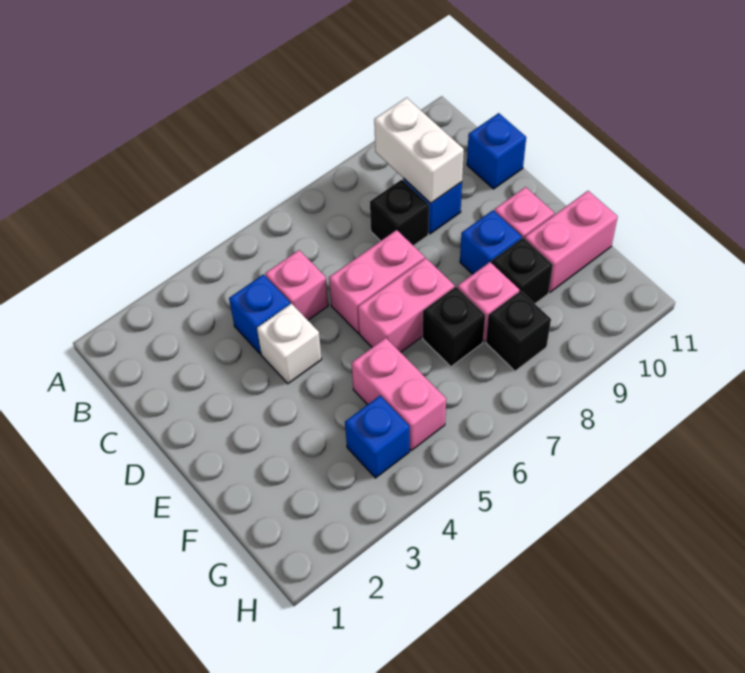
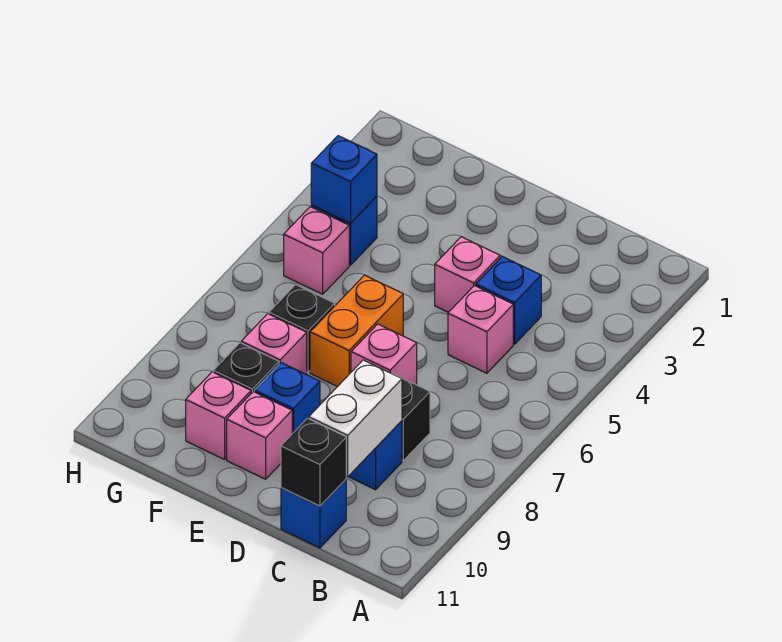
white 1x2 brick [374,98,464,203] -> white 1x2 brick turned to [309,360,402,477]
white 1x1 brick [257,304,322,384] -> pink 1x1 brick [435,237,500,312]
pink 1x2 brick [329,230,425,333] -> pink 1x1 brick [351,324,417,385]
pink 1x2 brick [358,258,455,352] -> orange 1x2 brick [310,275,403,387]
pink 1x2 brick [352,338,446,450] -> pink 1x1 brick [284,207,349,294]
pink 1x2 brick [525,191,618,292] -> pink 1x1 brick [186,372,251,460]
none -> blue 1x1 brick [311,136,377,223]
black 1x1 brick [486,291,551,371] -> black 1x1 brick moved to [281,418,346,506]

